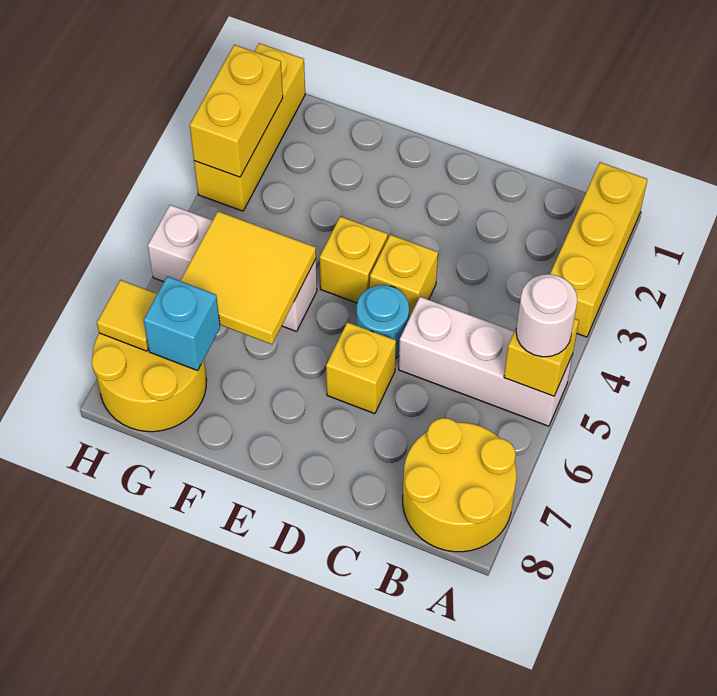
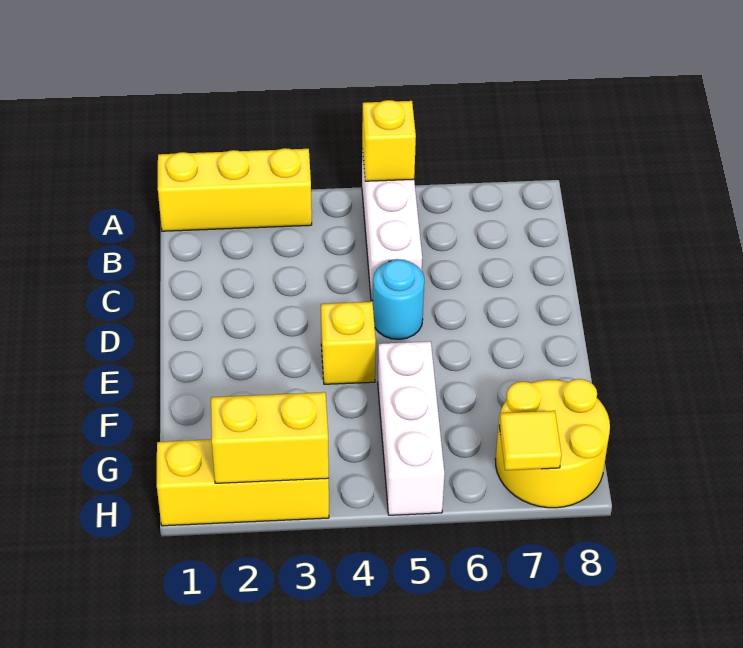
white 1x1 round brick [516,274,577,357] -> none
yellow 2x2 round brick [403,418,517,552] -> none
yellow 1x1 brick [370,235,438,318] -> none
yellow 1x1 brick [326,322,396,414] -> none
yellow 2x2 tile [180,211,316,344] -> none
cyan 1x1 brick [144,276,220,371] -> none

